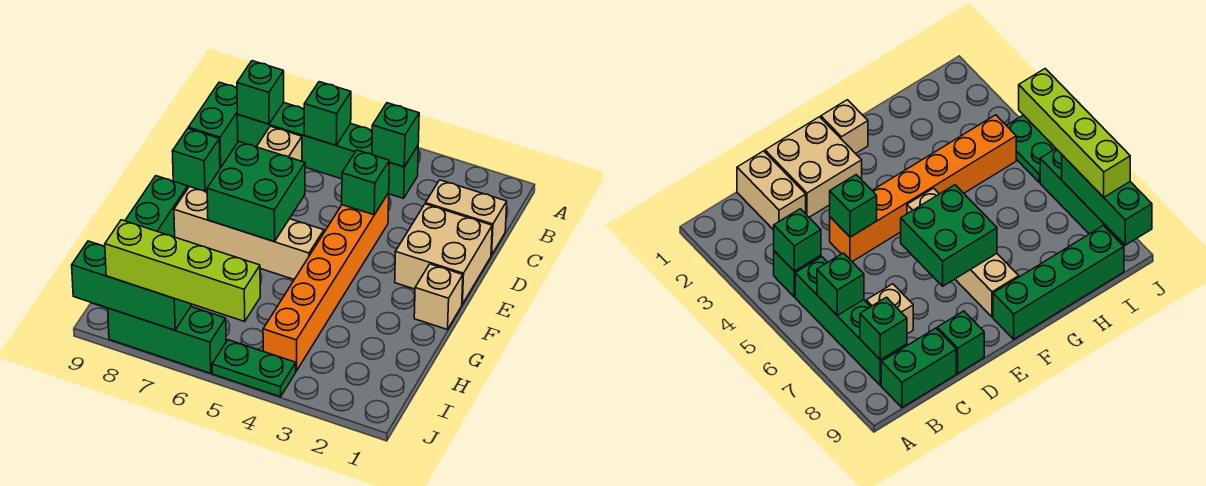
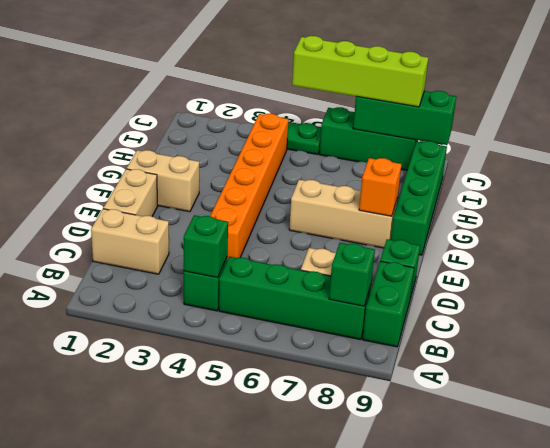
green 1x1 brick [304,82,351,145] -> none
tan 2x2 brick [395,204,492,304] -> tan 1x2 brick [103,169,158,216]
green 1x1 brick [342,150,390,215] -> none
green 2x2 brick [207,141,305,242] -> none
tan 1x1 brick [414,264,463,330] -> tan 1x2 brick [127,150,199,212]
tan 1x4 brick [174,187,324,279] -> tan 1x3 brick [289,180,397,248]
none -> orange 1x1 brick [359,158,401,216]

